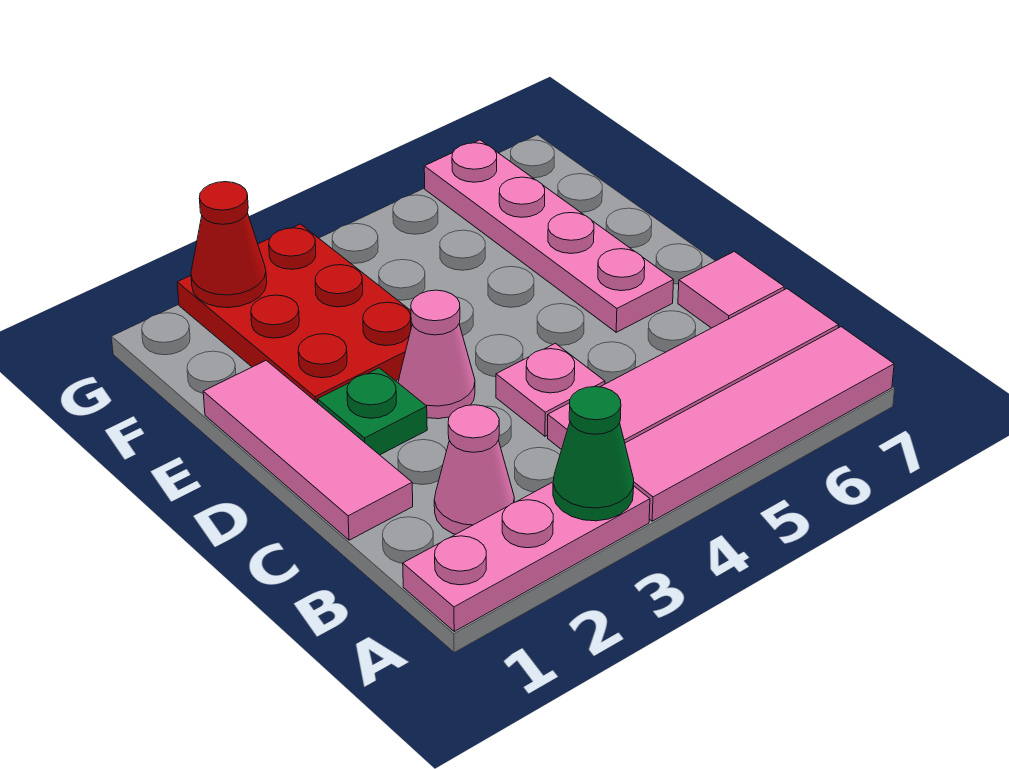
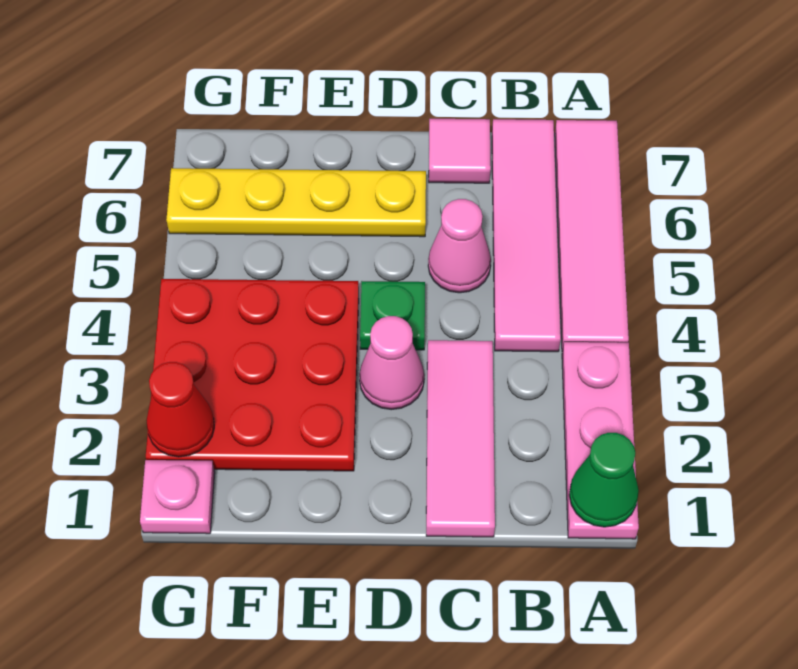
green 1x1 cone [553,387,634,521] -> green 1x1 cone moved to [569,433,639,527]
pink 1x1 cone [434,405,514,534] -> pink 1x1 cone moved to [428,199,491,293]
pink 1x3 tile [203,360,413,540] -> pink 1x3 tile turned to [426,340,495,537]
pink 1x1 plate [496,343,605,436] -> pink 1x1 plate moved to [140,460,215,534]
green 1x1 plate [317,368,427,455] -> green 1x1 plate moved to [360,281,425,350]
pink 1x4 plate [424,140,674,332] -> yellow 1x4 plate [166,168,426,237]
red 2x3 plate [177,224,412,403] -> red 3x3 plate [146,279,359,471]

